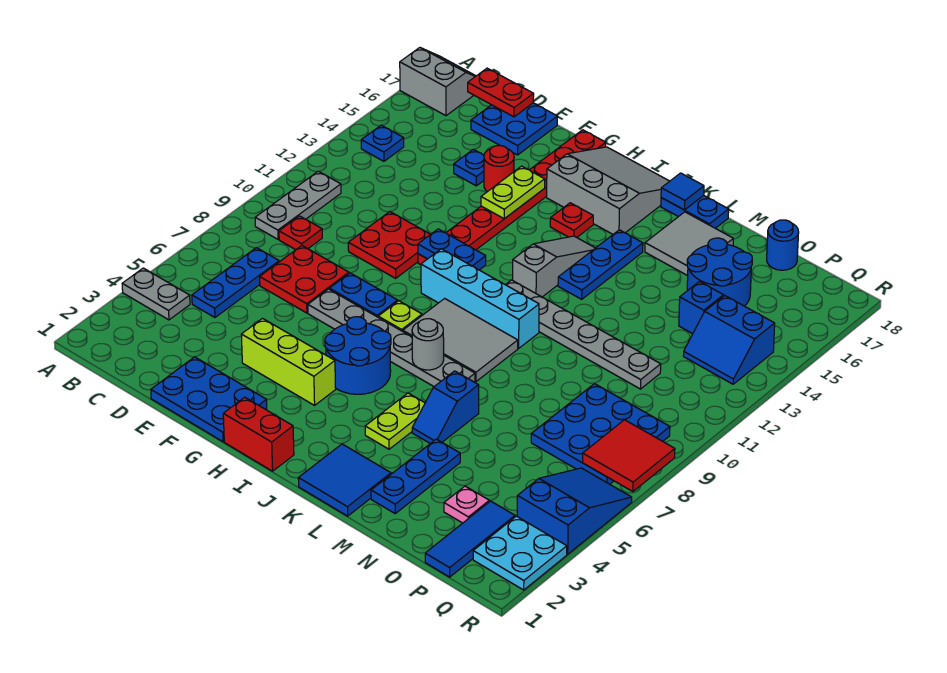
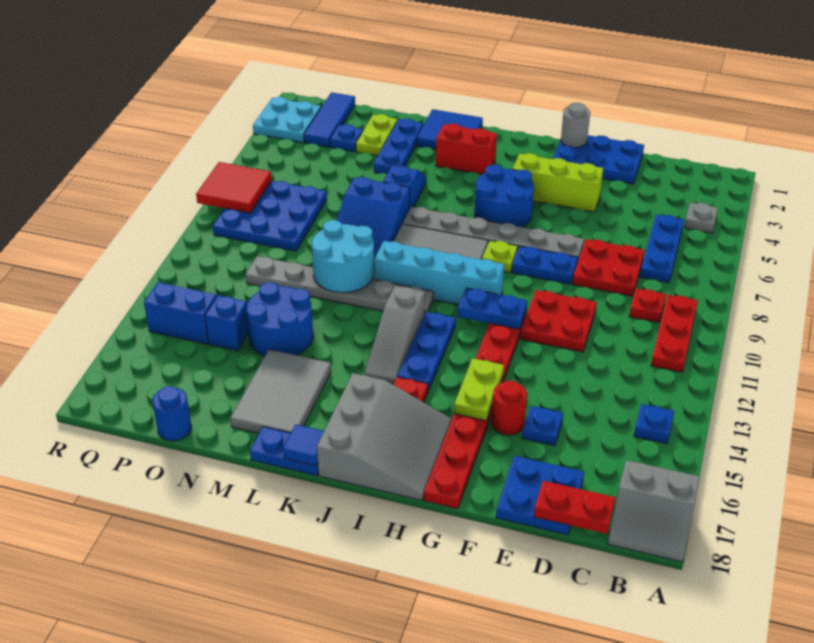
grey 1x2 plate [122,268,190,320] -> grey 1x1 plate [684,203,718,233]
grey 1x3 plate [255,171,341,239] -> red 1x3 plate [651,295,698,372]
red 1x2 brick [223,397,294,471] -> red 1x2 brick moved to [436,124,497,174]
grey 3x3 slope [547,147,669,234] -> grey 3x3 slope turned to [317,373,452,500]
grey 1x1 round brick [412,319,444,370] -> grey 1x1 round brick moved to [561,103,590,148]
lime 1x2 plate [365,393,425,449] -> lime 1x2 plate moved to [356,114,397,156]
blue 1x3 plate [558,230,643,299] -> blue 1x3 plate moved to [397,312,456,391]
none -> cyan 2x2 round brick [312,220,375,293]
grey 2x2 tile [645,212,733,276] -> grey 2x3 tile [230,349,331,433]
blue 2x2 round brick [687,238,752,306] -> blue 2x2 round brick moved to [246,282,313,356]
pink 1x1 plate [444,486,489,523] -> blue 1x1 plate [330,124,363,152]
blue 2x3 slope [517,468,632,554] -> blue 2x3 slope moved to [337,177,410,258]

